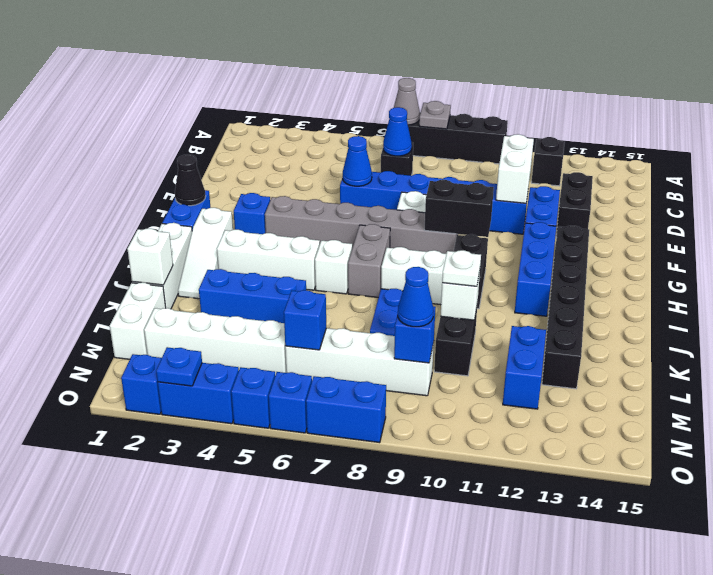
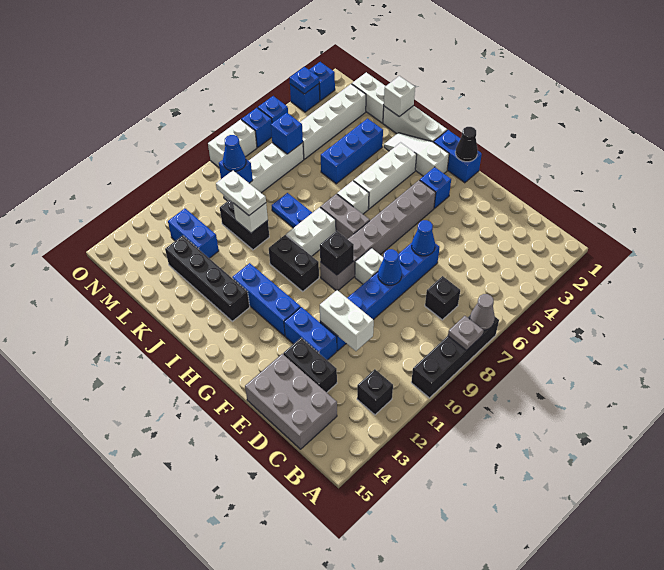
blue 1x1 cone [383,107,412,156] -> blue 1x1 cone moved to [378,249,402,285]
none -> grey 2x3 brick [245,354,337,449]
black 1x2 brick [424,180,494,237] -> black 1x1 brick [320,231,354,275]
black 1x6 brick [542,226,589,389] -> black 1x4 brick [165,236,250,321]
white 1x1 plate [442,250,481,286] -> white 1x2 plate [216,171,266,215]
blue 1x2 brick [158,363,239,424] -> blue 1x1 brick [290,84,320,112]
blue 1x2 brick [306,376,386,443] -> white 1x2 brick [208,120,257,167]

